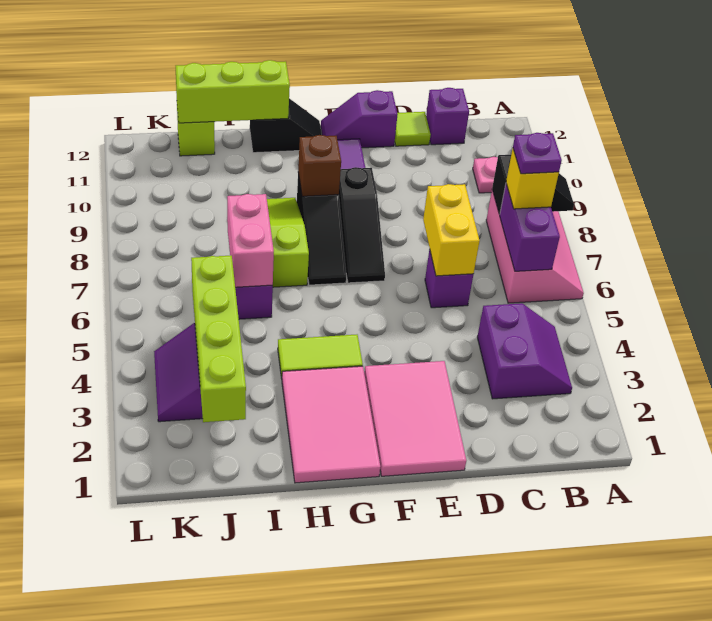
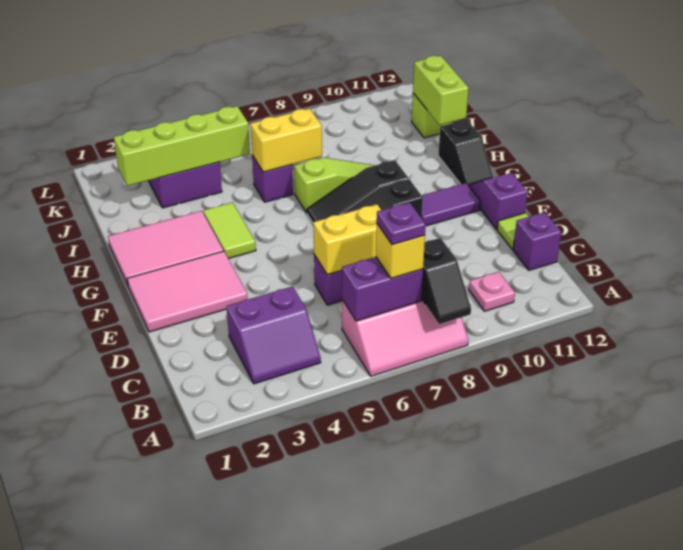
brown 1x1 brick [298,135,341,196] -> none
lime 1x3 brick [176,60,290,123] -> lime 1x2 brick [413,56,469,125]
pink 1x2 brick [227,194,274,287] -> yellow 1x2 brick [250,108,322,172]

